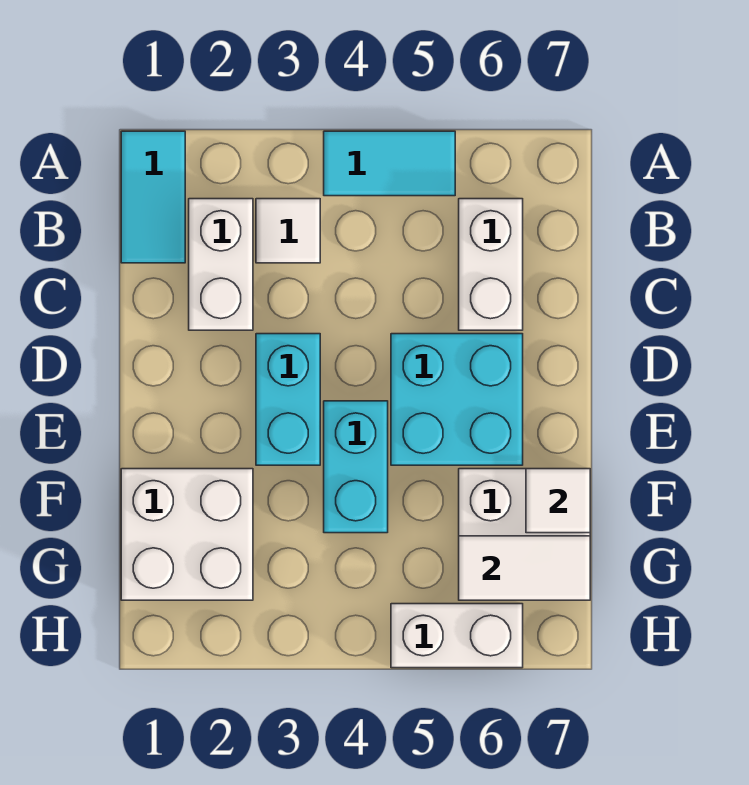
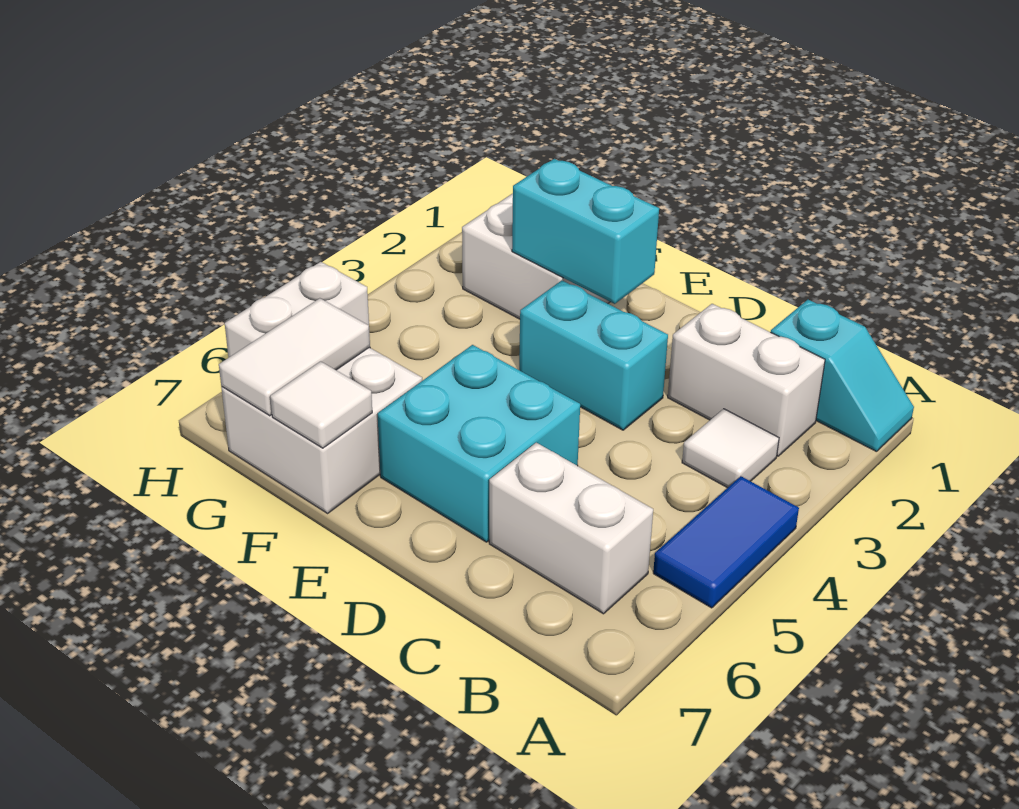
cyan 1x2 tile [121,131,185,263] -> cyan 1x2 slope [771,300,914,452]
cyan 1x2 tile [324,131,455,196] -> blue 1x2 tile [653,476,799,608]
cyan 1x2 brick [324,401,388,533] -> cyan 1x2 brick moved to [512,159,659,304]

